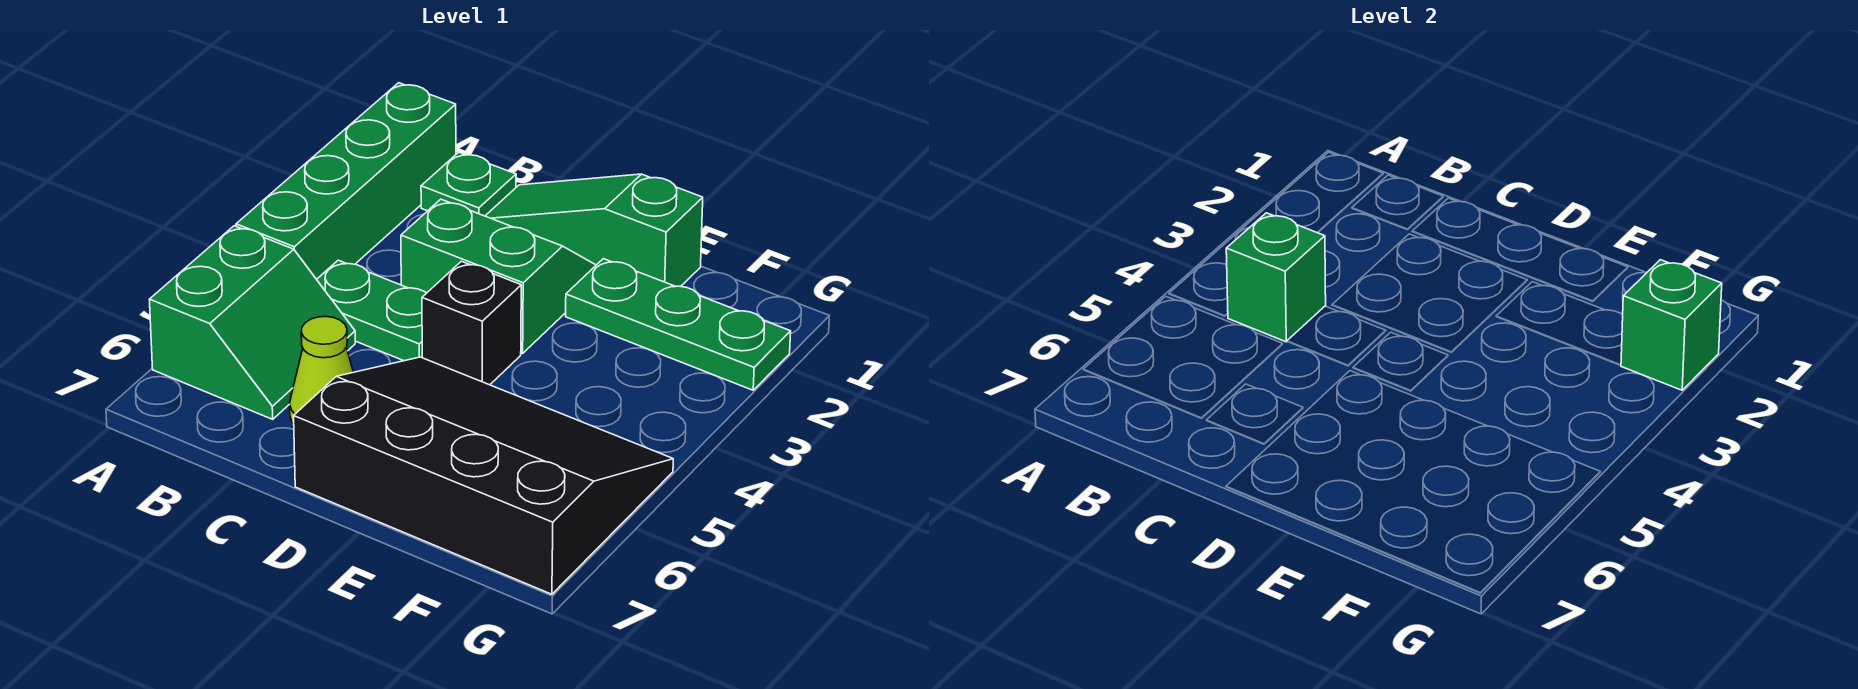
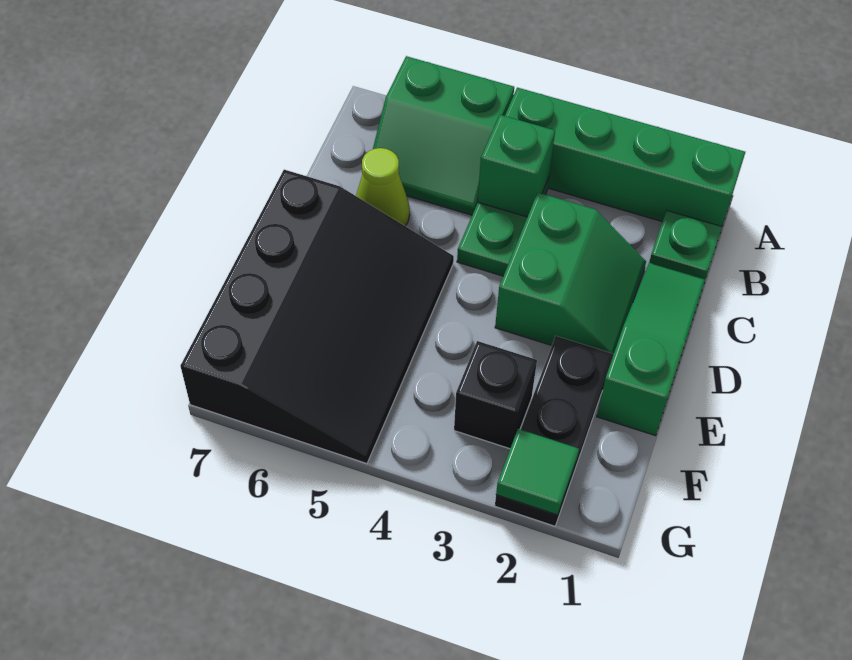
black 1x1 brick [422,261,521,385] -> black 1x1 brick moved to [454,341,537,449]
green 1x3 plate [566,259,791,390] -> black 1x3 plate [495,336,614,526]
green 1x1 brick [1621,260,1722,390] -> green 1x1 tile [496,429,579,515]

